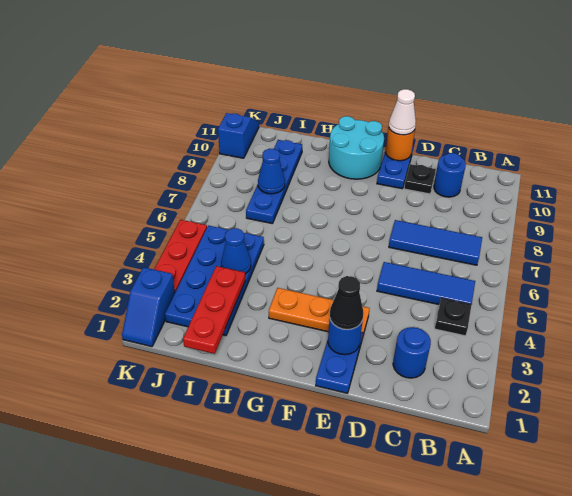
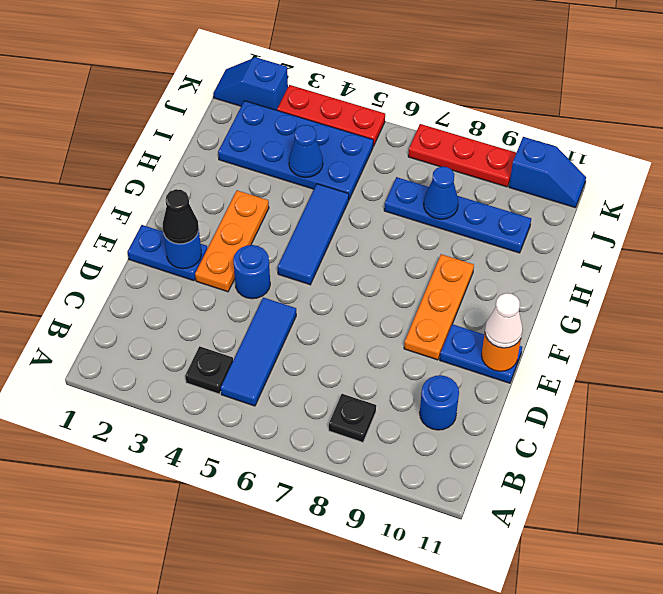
blue 1x3 tile [389,220,482,265] -> blue 1x3 tile moved to [278,184,349,285]
blue 1x1 round brick [393,327,431,378] -> blue 1x1 round brick moved to [233,245,270,299]
black 1x1 plate [404,164,436,194] -> black 1x1 plate moved to [329,394,376,442]
none -> orange 1x3 plate [404,254,474,360]
cyan 2x2 round brick [329,116,384,179] -> none
red 1x3 plate [183,266,245,354] -> red 1x3 plate moved to [408,124,516,187]

